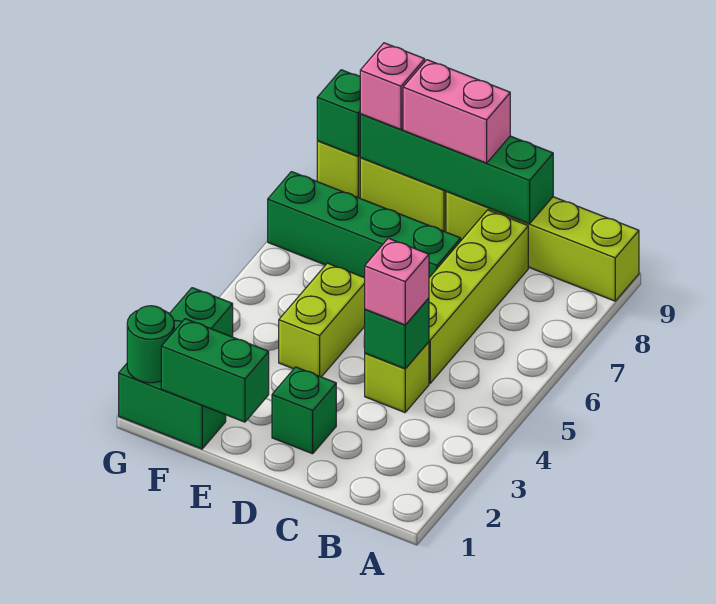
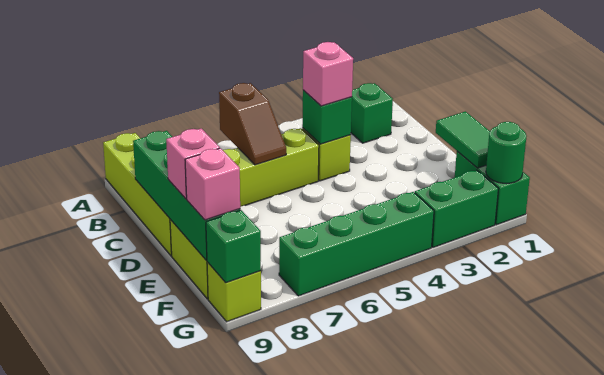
none -> brown 1x2 slope [219,83,286,165]
green 1x1 brick [272,367,336,454] -> green 1x1 brick moved to [351,83,393,143]
green 1x4 brick [268,172,461,278] -> green 1x4 brick turned to [279,192,434,296]
pink 1x2 brick [403,60,510,163] -> pink 1x1 brick [166,128,220,199]
green 1x2 brick [161,319,269,422] -> green 1x2 tile [436,111,490,168]
lime 1x2 brick [279,263,365,377] -> none

